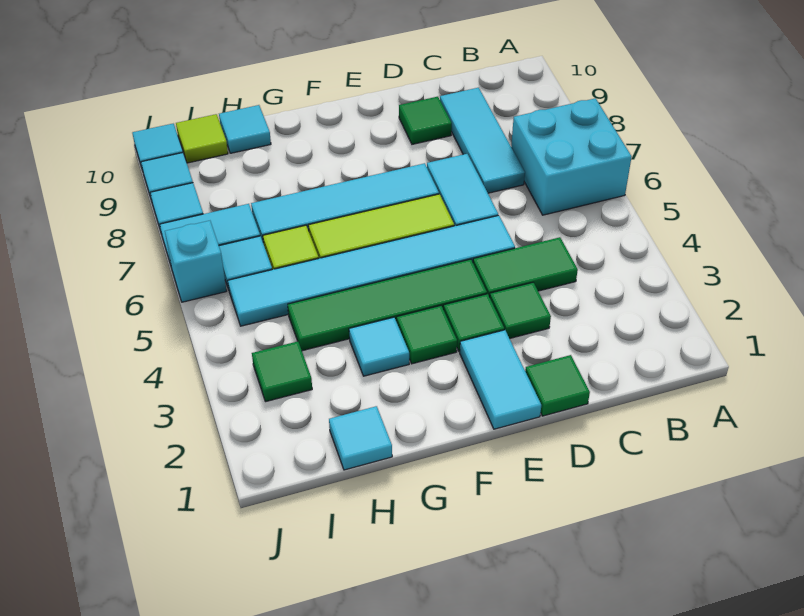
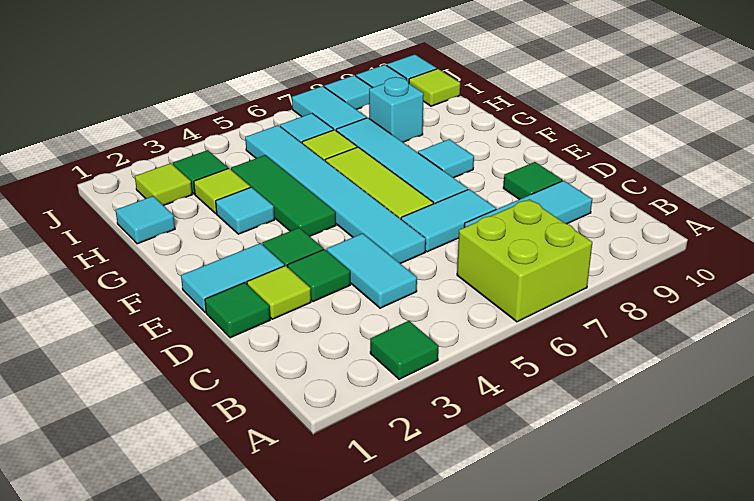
cyan 2x2 brick [511,98,632,215] -> lime 2x2 brick [457,199,592,322]
green 1x2 tile [473,237,578,297] -> cyan 1x2 tile [327,234,417,308]
none -> lime 1x1 tile [247,266,311,319]
green 1x4 tile [288,259,487,351] -> green 1x3 tile [231,155,336,236]
green 1x1 tile [397,306,457,364] -> green 1x1 tile moved to [370,321,438,379]
none -> lime 1x1 tile [194,168,251,214]
cyan 1x1 tile [219,105,271,153] -> cyan 1x1 tile moved to [418,139,474,178]
none -> lime 1x1 tile [135,163,192,206]
cyan 1x1 brick [165,221,227,302] -> cyan 1x1 brick moved to [369,77,424,142]

